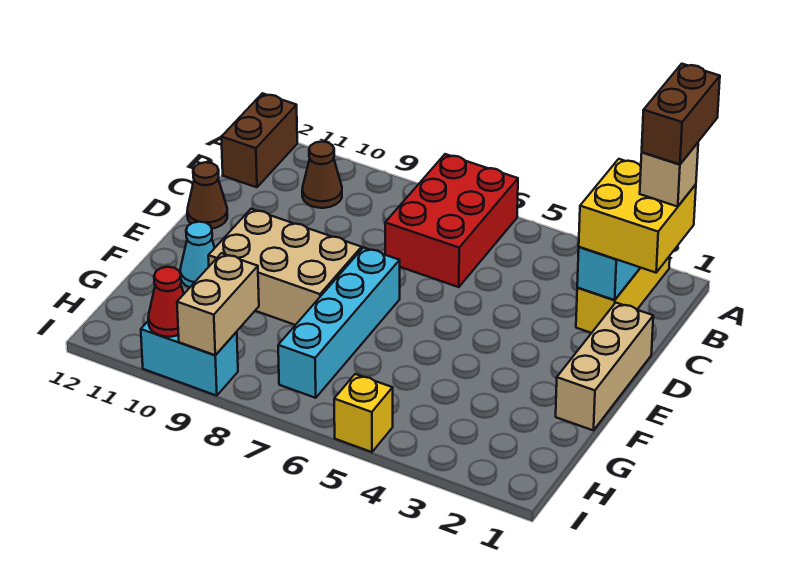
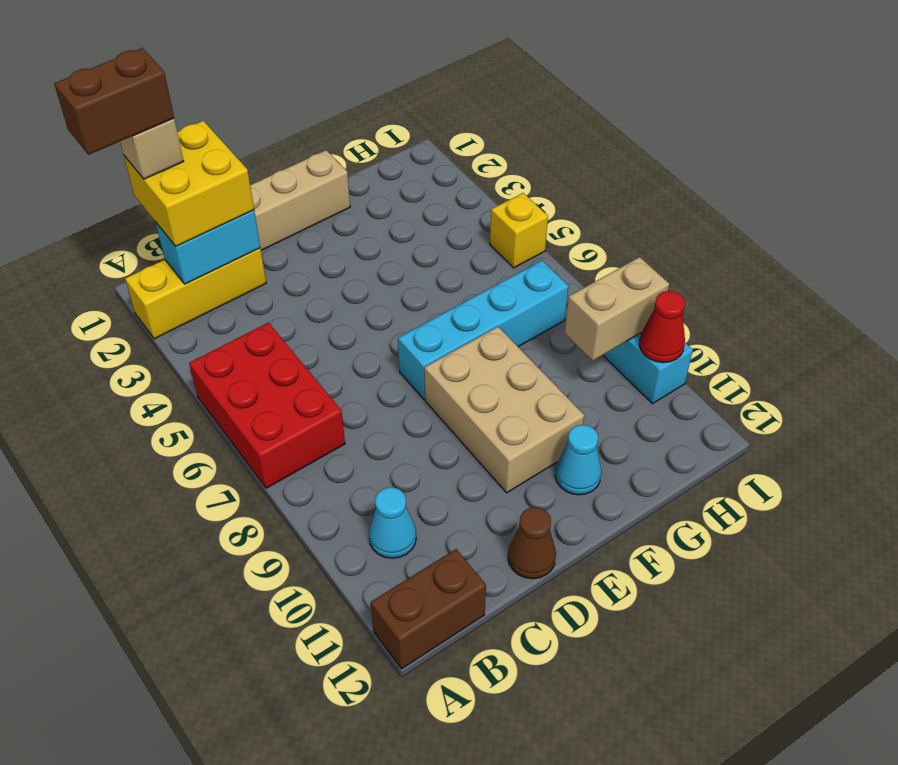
red 2x3 brick [385,154,518,287] -> red 2x3 brick turned to [189,323,345,488]
brown 1x1 cone [302,142,342,208] -> cyan 1x1 cone [369,487,416,558]

